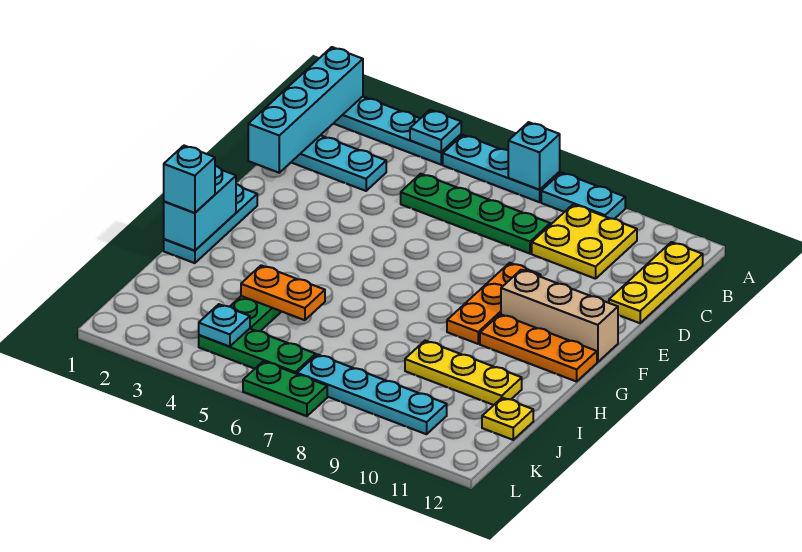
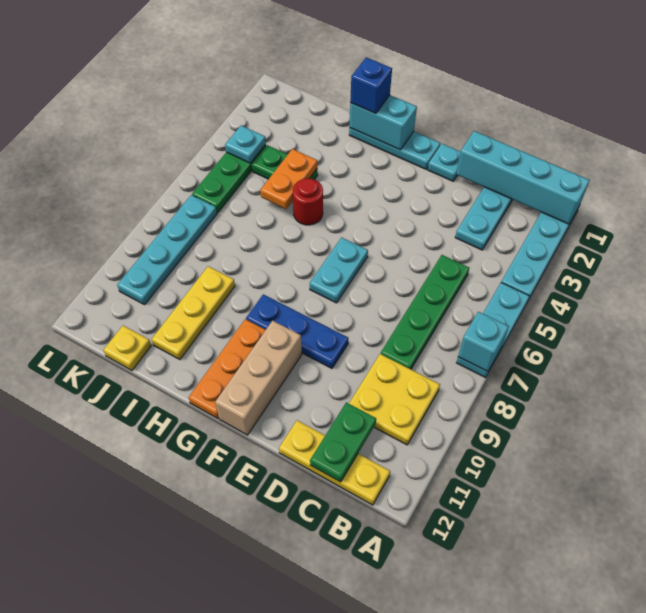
cyan 1x1 plate [410,110,461,152] -> cyan 1x1 plate moved to [428,144,461,181]
cyan 1x2 plate [541,172,625,219] -> cyan 1x2 plate moved to [310,237,368,303]
orange 1x3 plate [447,263,541,344] -> blue 1x3 plate [246,294,348,368]
cyan 1x1 brick [164,146,215,213] -> blue 1x1 brick [350,57,392,114]
none -> red 1x1 round brick [293,178,323,225]
green 1x2 plate [243,361,327,416] -> green 1x2 plate moved to [310,402,376,482]

